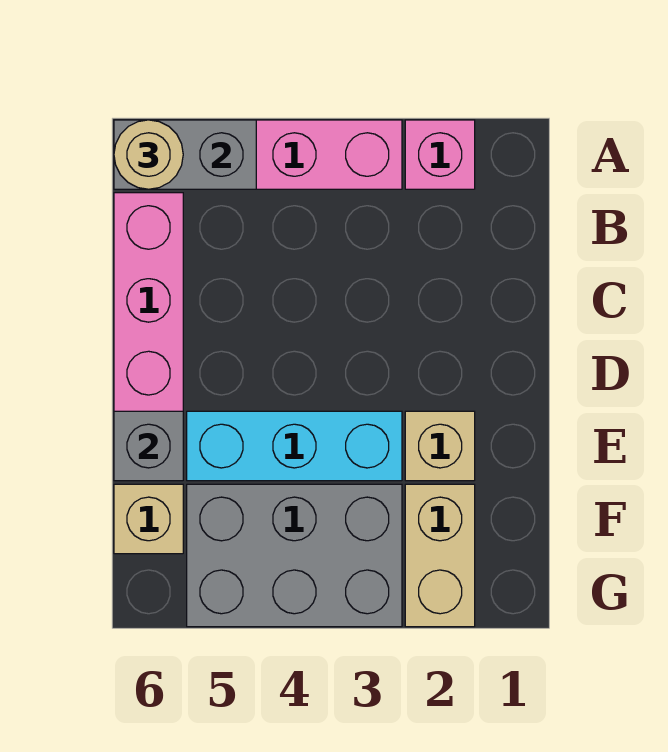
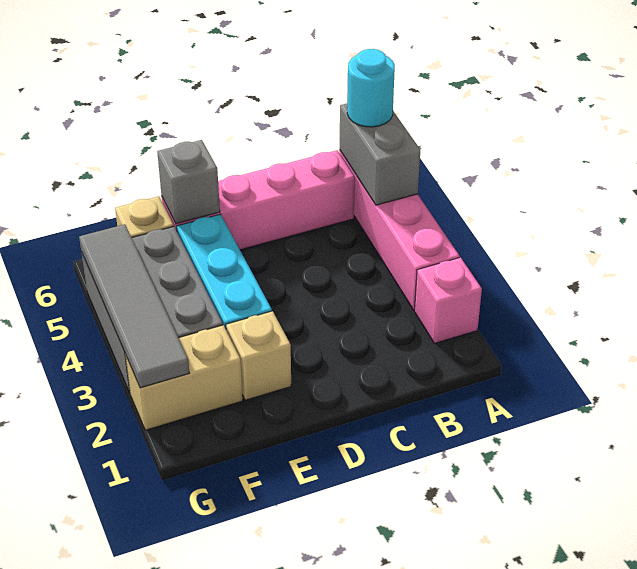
tan 1x1 round brick [114,120,183,189] -> cyan 1x1 round brick [347,49,395,127]
none -> grey 1x4 tile [79,224,189,388]

